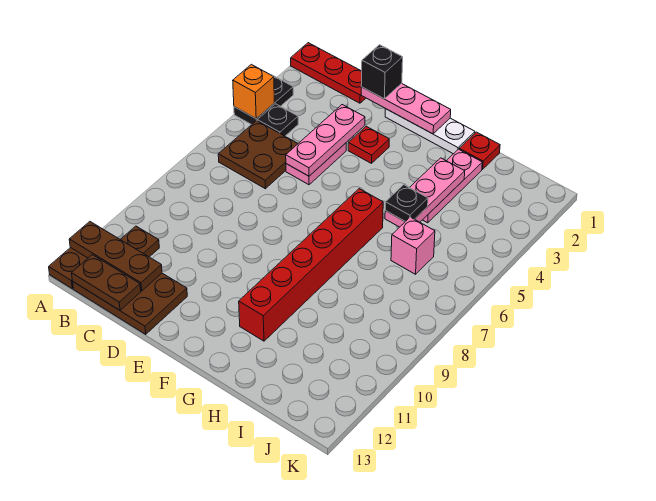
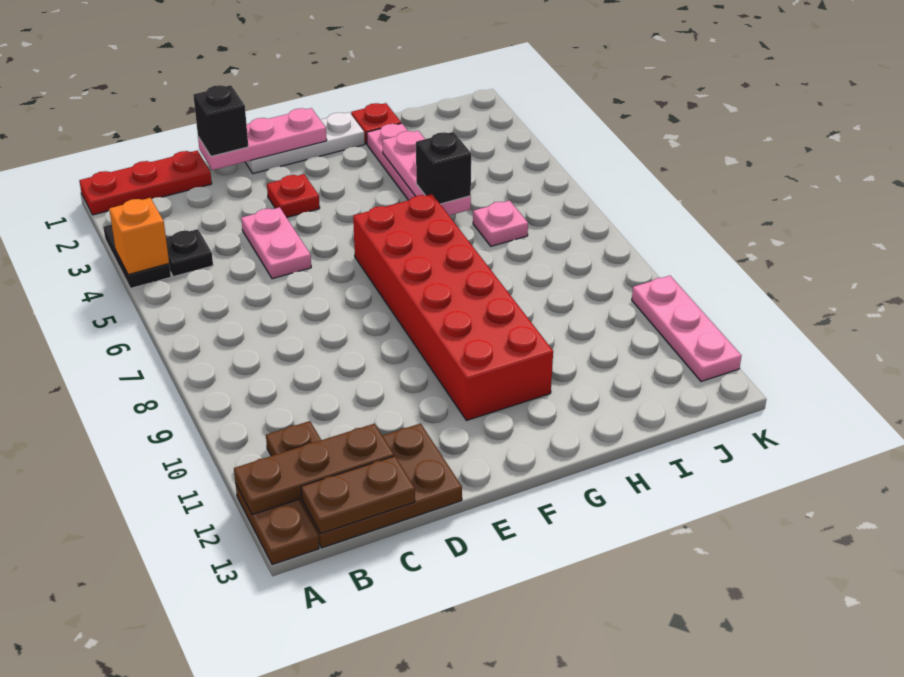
brown 2x2 plate [218,120,298,189] -> none
pink 1x3 plate [286,105,365,176] -> pink 1x3 plate moved to [632,276,741,382]
red 1x6 brick [239,189,383,341] -> red 2x6 brick [353,194,553,421]
black 1x1 plate [385,185,428,222] -> black 1x1 brick [416,132,471,204]
pink 1x1 brick [391,217,435,274] -> pink 1x1 plate [473,200,528,246]

